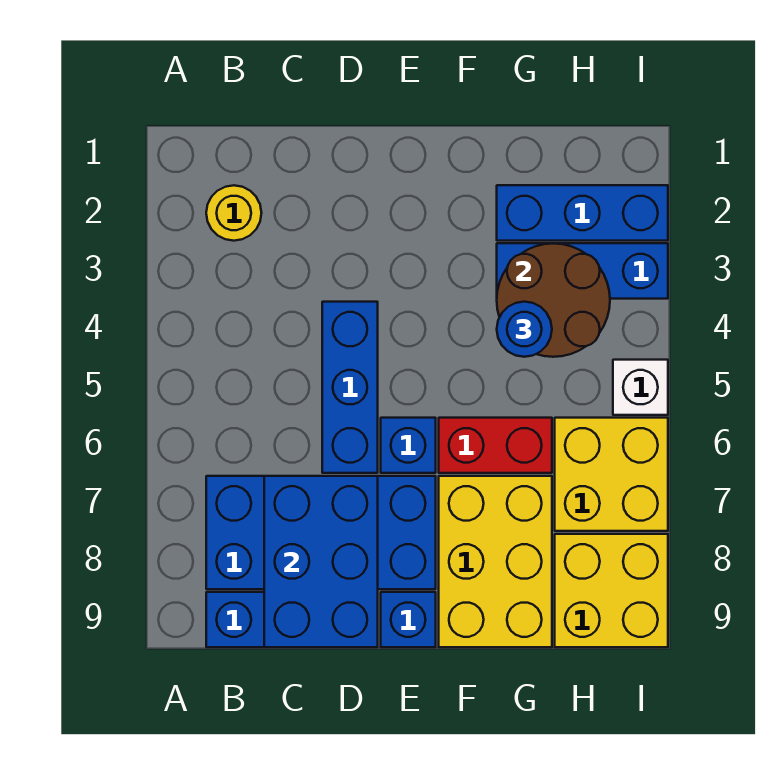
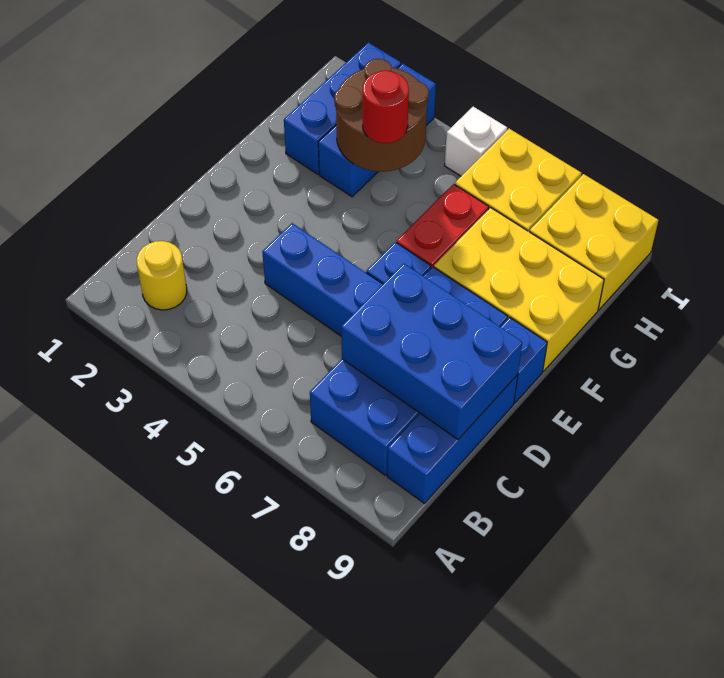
blue 1x1 round brick [497,302,552,357] -> red 1x1 round brick [363,70,409,143]

